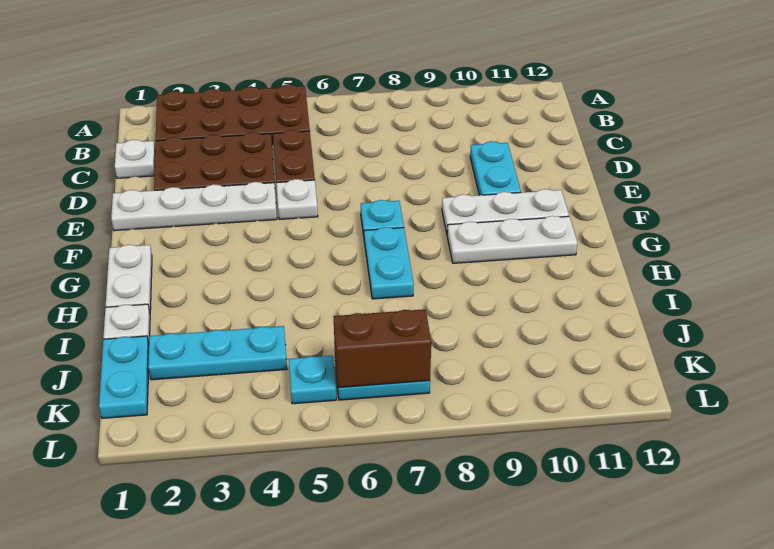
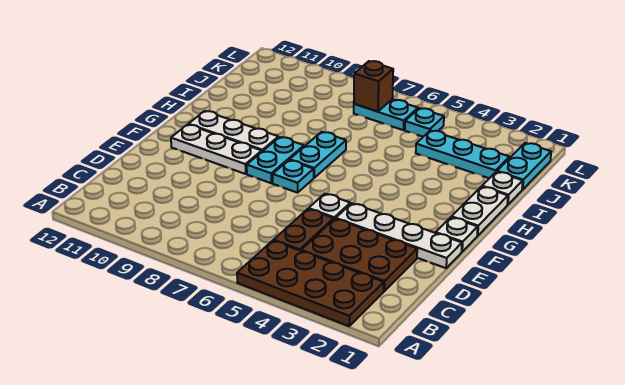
white 1x1 plate [115,140,155,178] -> white 1x1 plate moved to [436,217,478,252]
cyan 1x2 plate [470,141,521,195] -> cyan 1x2 plate moved to [247,137,304,183]
brown 1x2 brick [333,309,431,388] -> brown 1x1 brick [354,61,393,112]

